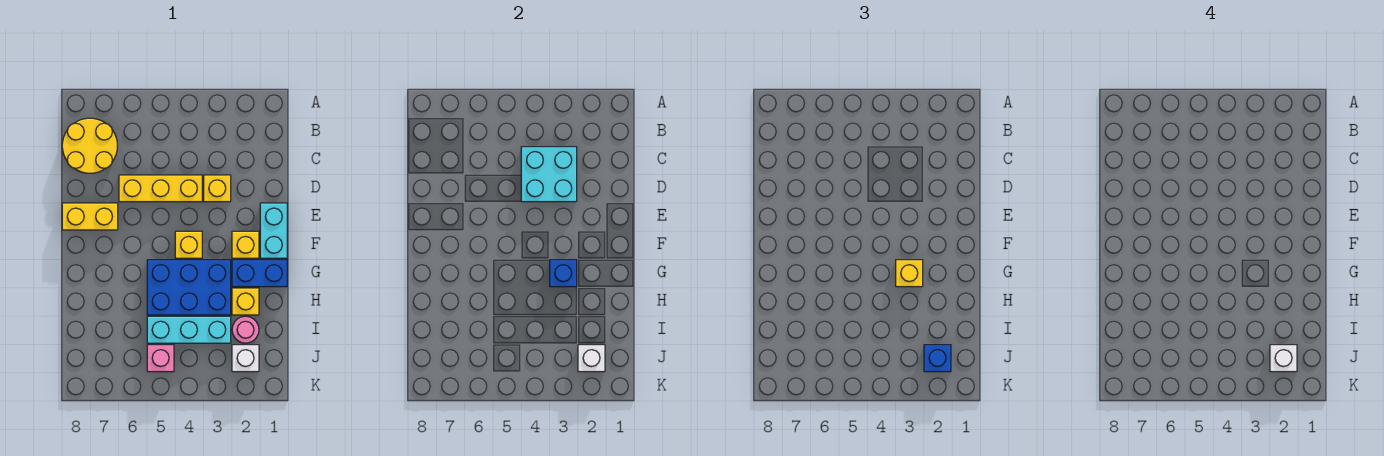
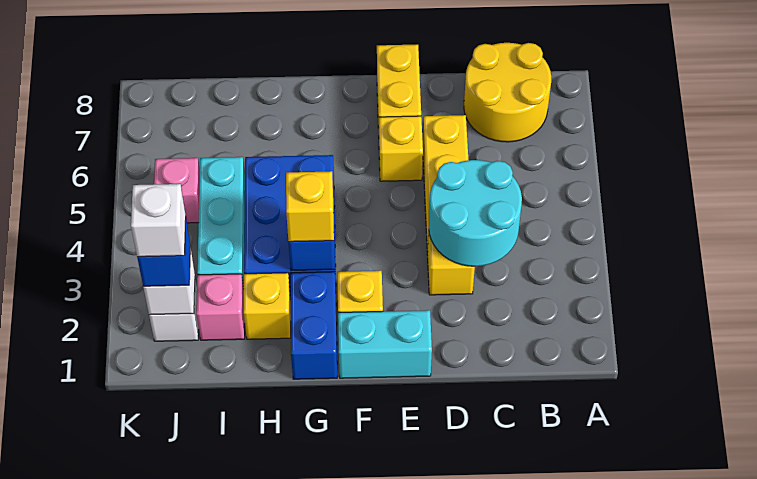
cyan 2x2 brick [521,147,577,202] -> cyan 2x2 round brick [429,160,522,267]
yellow 1x1 brick [175,231,202,258] -> yellow 1x1 brick moved to [379,116,423,181]
pink 1x1 round brick [232,316,259,343] -> pink 1x1 brick [196,274,245,340]

